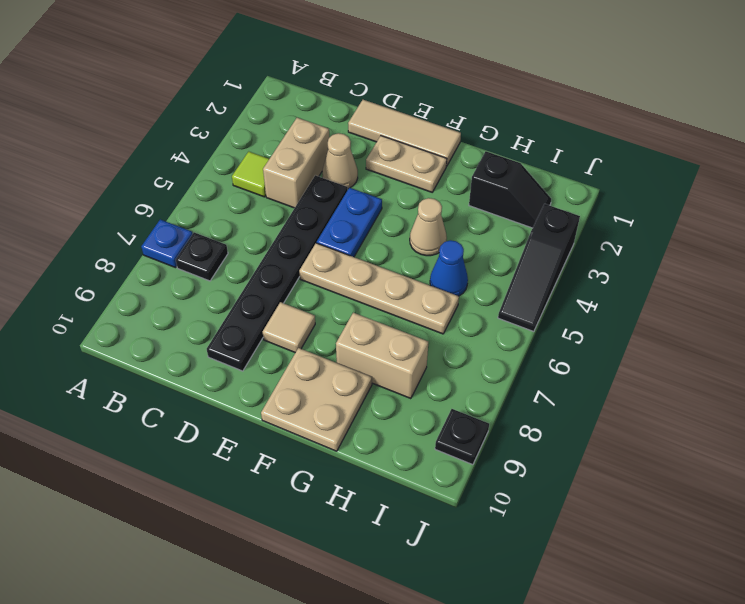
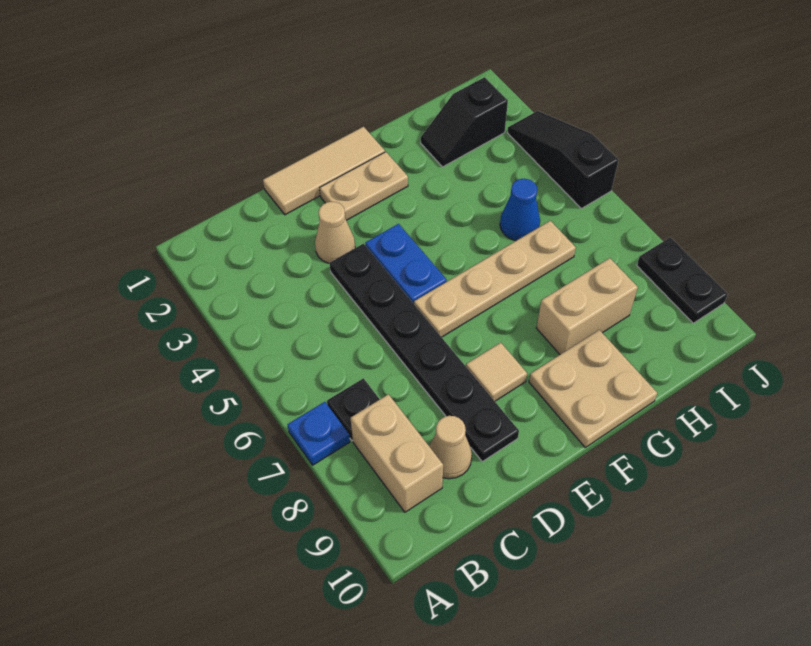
lime 1x1 tile [232,152,269,197] -> none
tan 1x2 brick [263,118,329,208] -> tan 1x2 brick moved to [350,394,443,512]
tan 1x1 cone [410,198,447,256] -> tan 1x1 cone moved to [429,416,472,479]
black 1x2 slope [469,151,551,228] -> black 1x2 slope turned to [421,77,508,167]
black 1x3 slope [498,204,580,332] -> black 1x3 slope turned to [507,111,619,209]
black 1x1 plate [435,409,489,465] -> black 1x2 plate [637,237,728,323]

